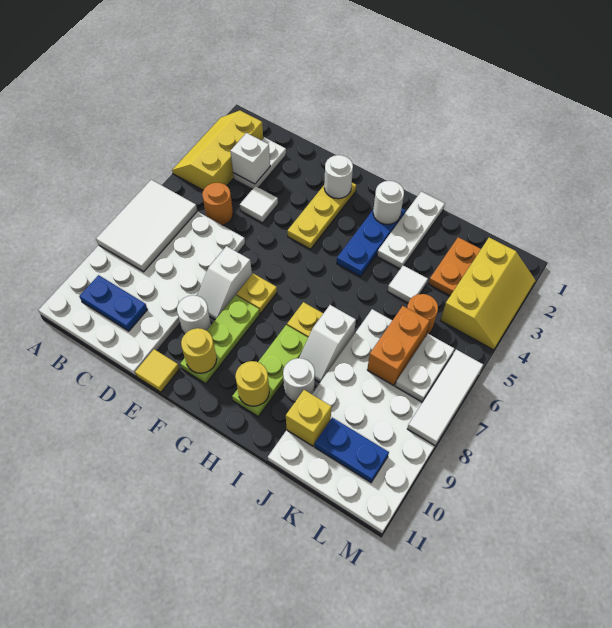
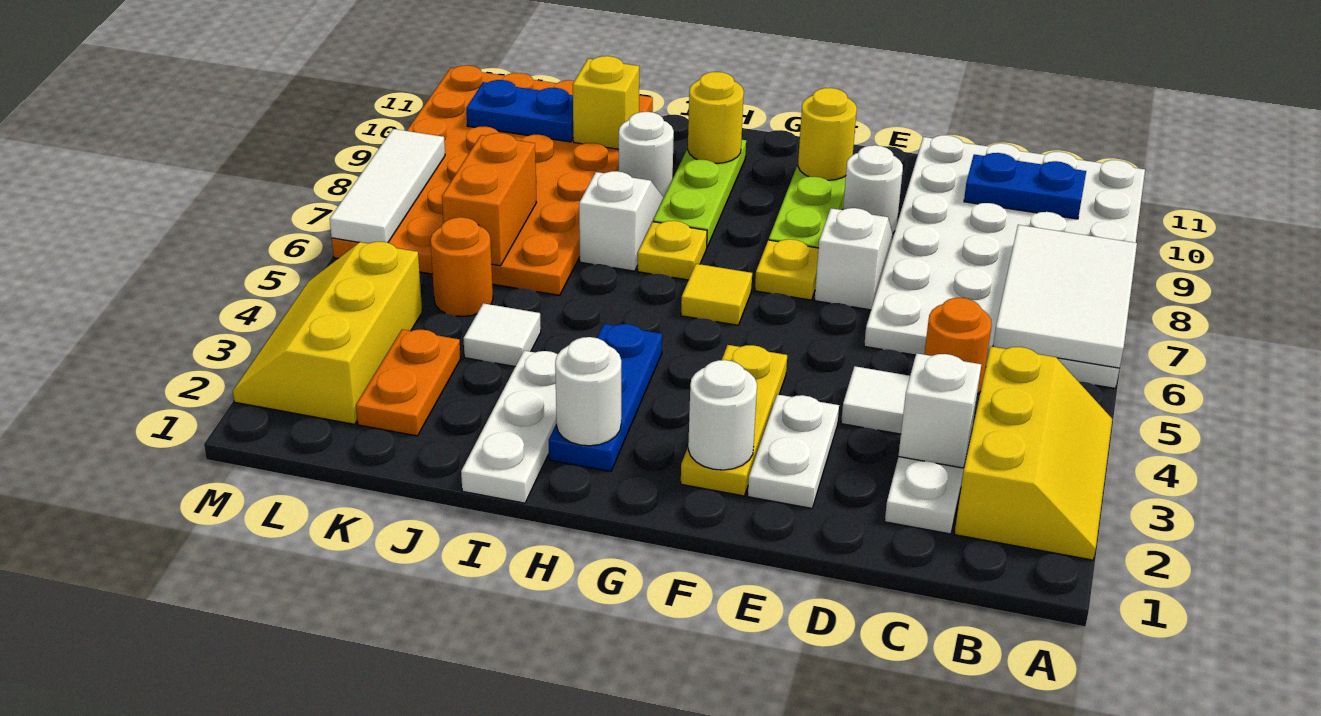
yellow 1x1 tile [135,349,179,392] -> yellow 1x1 tile moved to [681,264,752,325]
white 4x6 plate [268,309,480,534] -> orange 4x6 plate [332,65,653,295]
white 1x2 plate [395,334,454,402] -> white 1x2 plate moved to [748,394,839,508]

